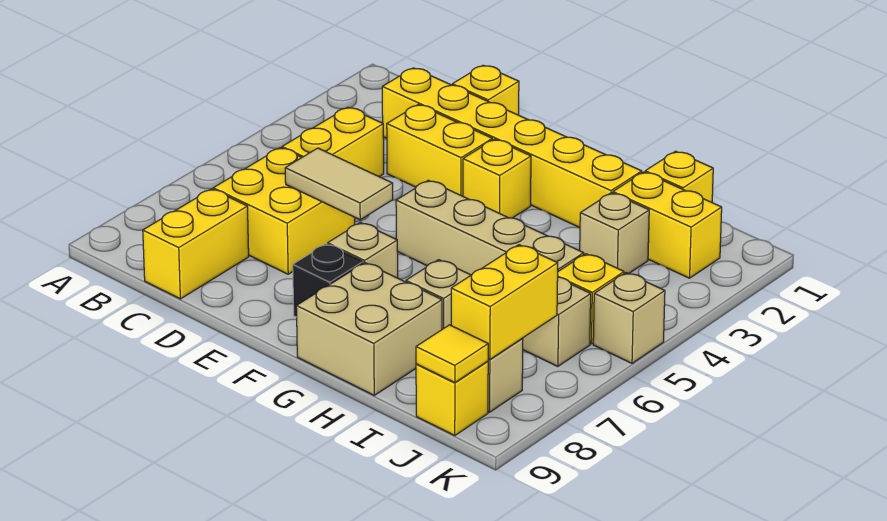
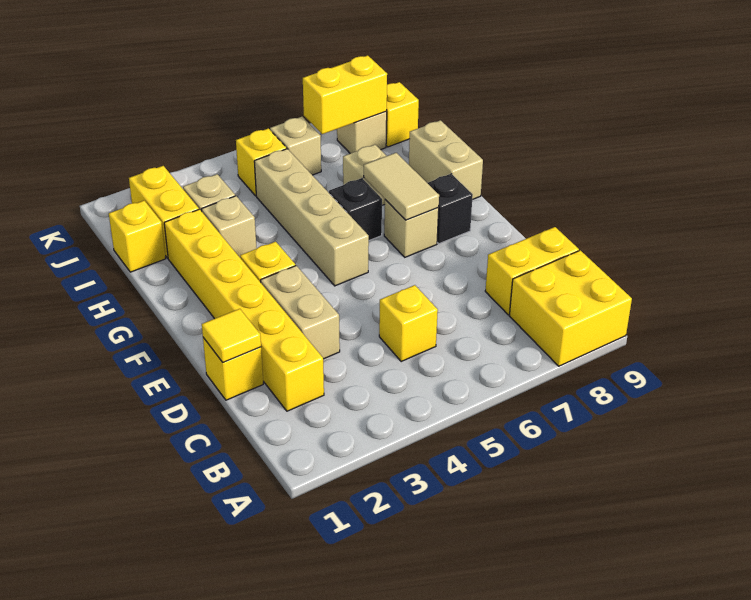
yellow 1x2 brick [282,107,384,177] -> yellow 1x1 brick [379,285,438,361]
yellow 2x2 brick [213,148,355,274] -> yellow 2x2 brick moved to [509,250,632,366]
yellow 1x2 brick [387,105,492,196] -> tan 1x2 brick [261,266,340,359]
tan 1x2 tile [285,148,393,220] -> tan 1x2 tile moved to [364,153,439,220]
none -> black 1x1 brick [329,178,382,240]
tan 2x2 brick [296,263,442,395] -> tan 1x2 brick [409,120,483,200]
yellow 1x1 tile [416,325,488,383] -> yellow 1x1 tile moved to [202,309,261,362]
tan 1x1 brick [593,273,665,363] -> tan 1x1 brick moved to [201,196,257,257]

